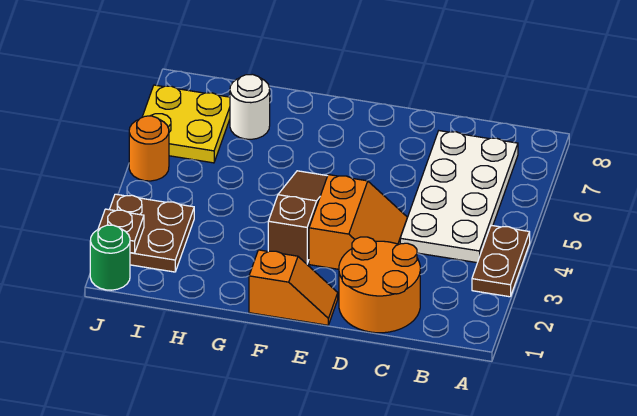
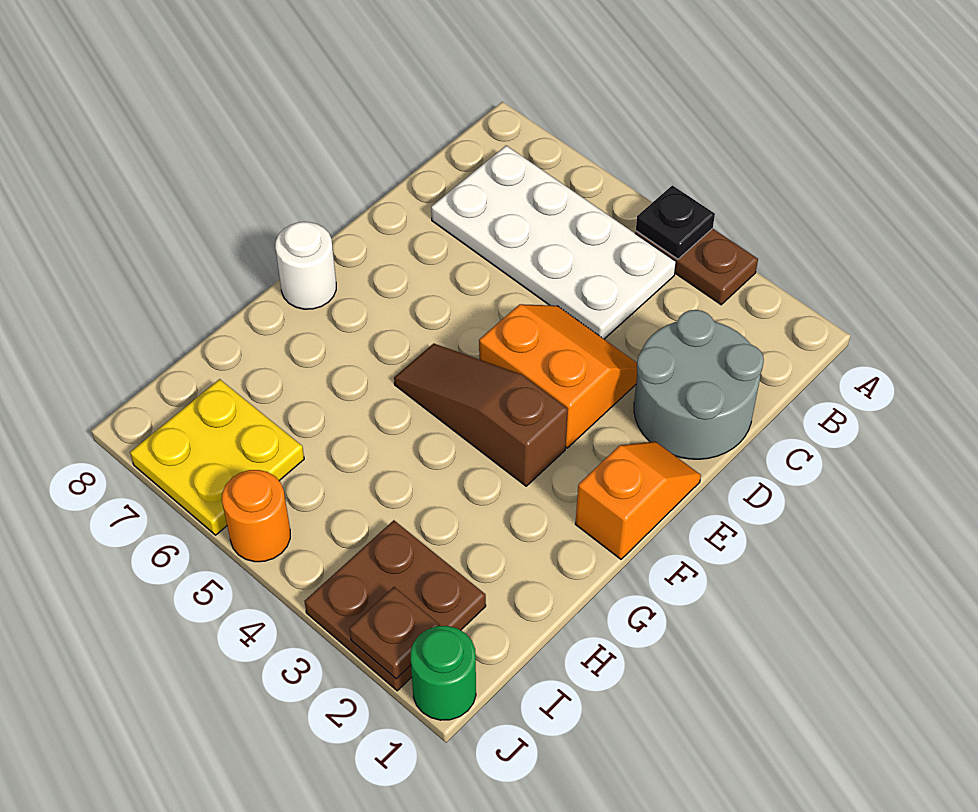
none -> black 1x1 plate [636,185,715,259]
orange 2x2 round brick [339,237,420,333] -> grey 2x2 round brick [634,310,764,459]
white 1x1 round brick [230,74,270,139] -> white 1x1 round brick moved to [275,222,336,309]

